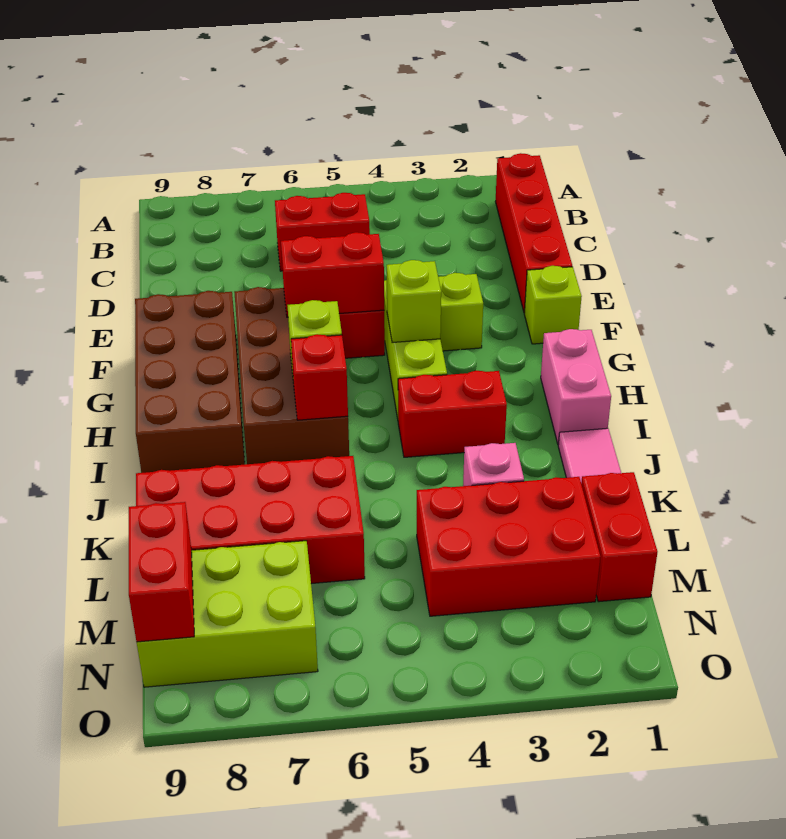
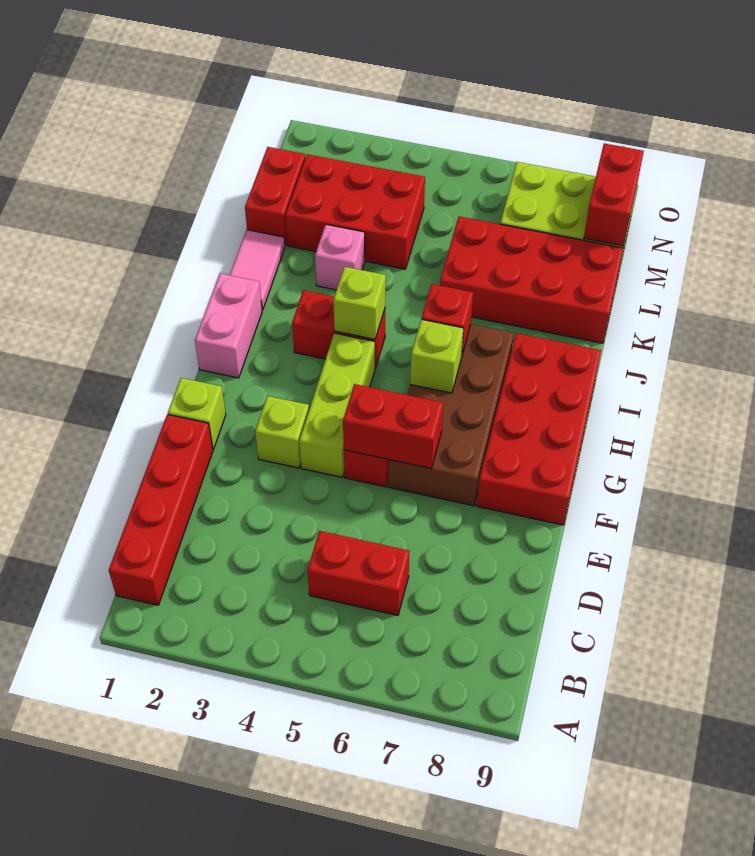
brown 2x4 brick [135,291,245,473] -> red 2x4 brick [477,333,601,525]
lime 1x1 brick [387,260,441,343] -> lime 1x1 brick moved to [333,267,386,339]

